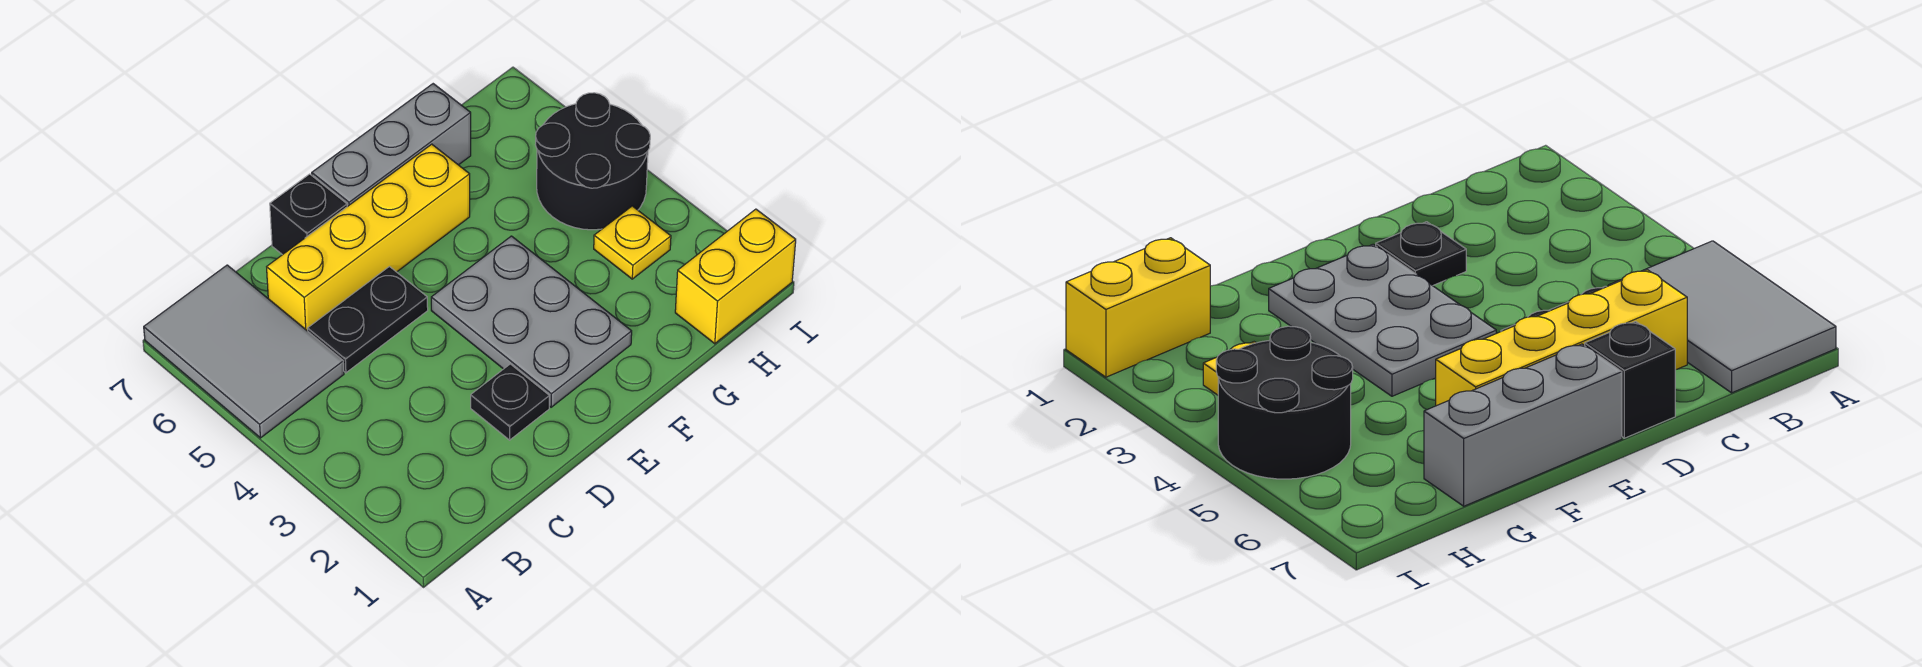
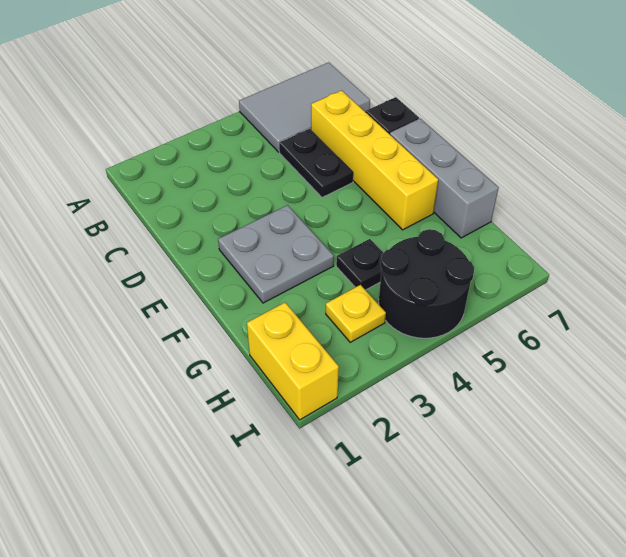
black 1x1 plate [471,364,549,440] -> black 1x1 plate moved to [336,239,383,290]
grey 2x3 plate [431,236,632,407] -> grey 2x2 plate [218,205,334,303]

